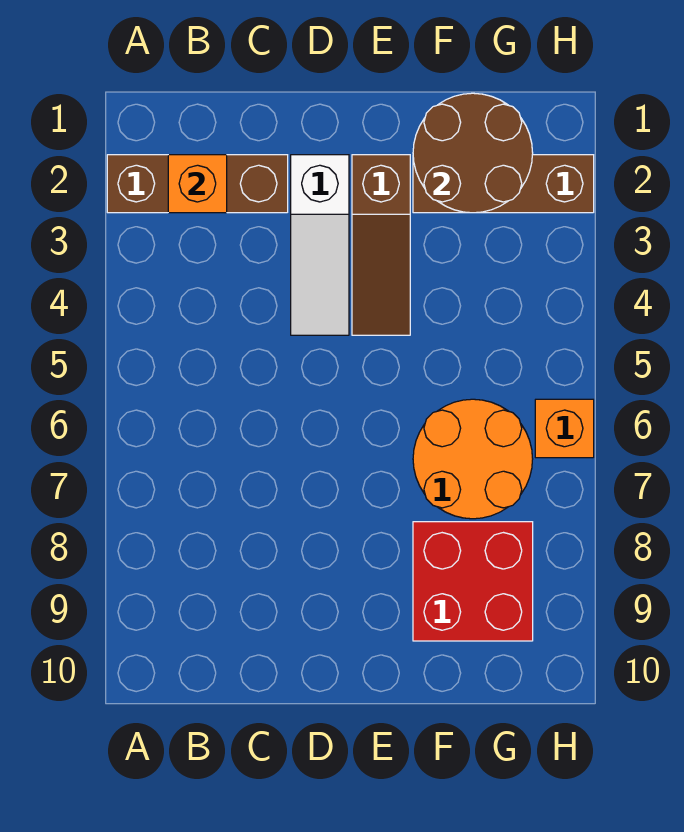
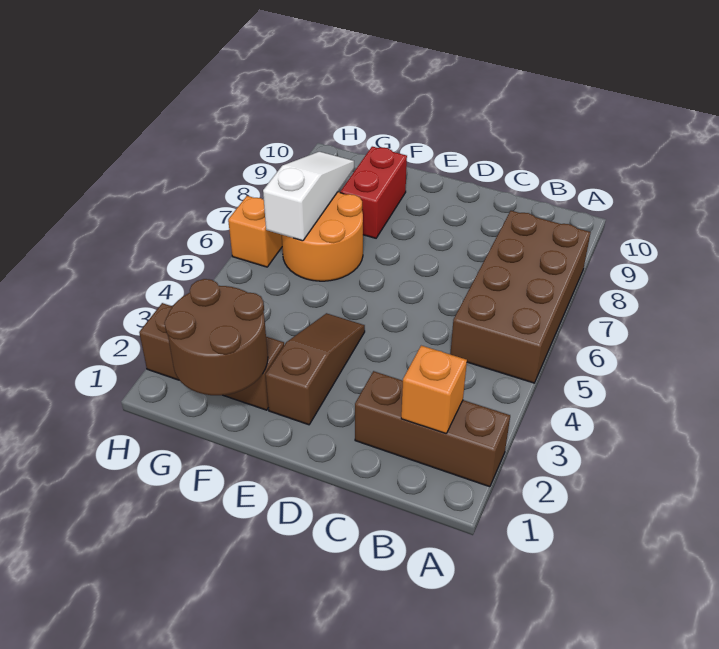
none -> brown 2x4 brick [450,211,591,383]
white 1x3 slope [291,155,349,335] -> white 1x3 slope moved to [263,152,354,241]
red 2x2 brick [413,522,533,641] -> red 1x2 brick [340,147,407,238]

